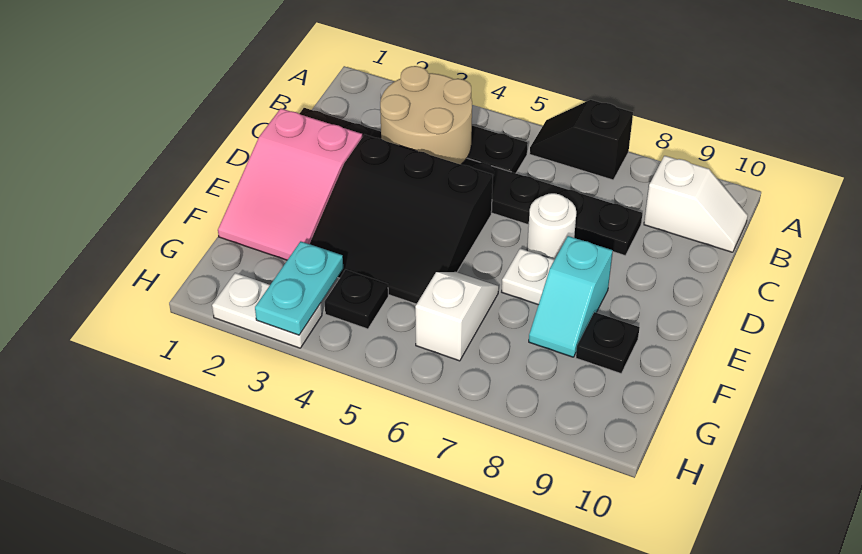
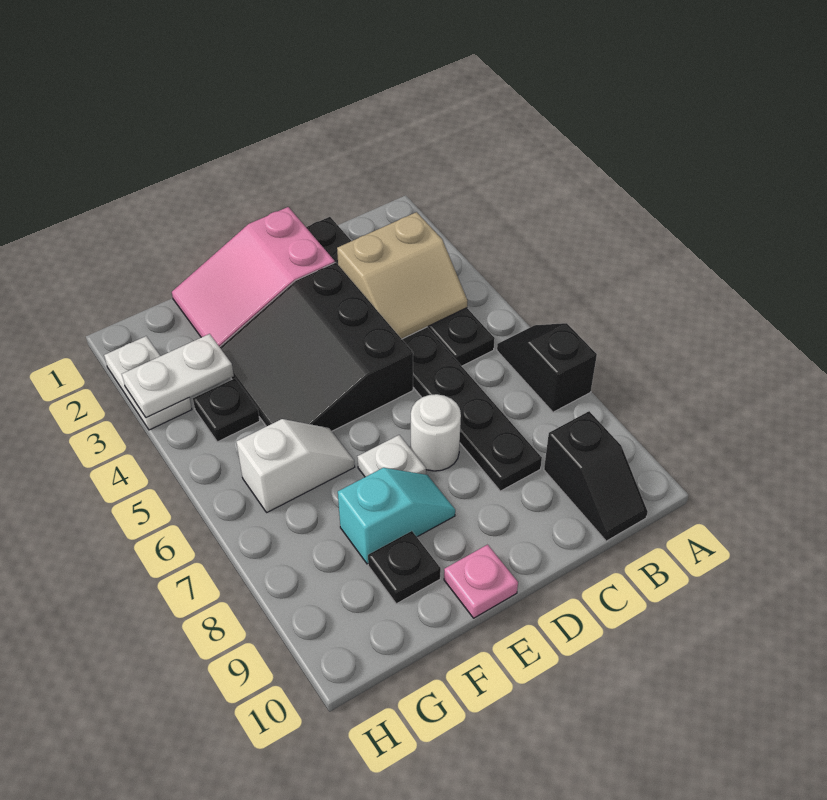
tan 2x2 round brick [380,66,472,164] -> tan 2x2 slope [337,212,467,339]
white 1x2 slope [644,156,748,252] -> black 1x2 slope [544,411,648,541]
cyan 1x2 slope [529,236,613,357] -> cyan 1x2 slope turned to [338,468,455,564]
none -> pink 1x1 plate [444,545,518,618]
cyan 1x2 plate [255,241,343,335] -> white 1x2 plate [122,334,234,417]

